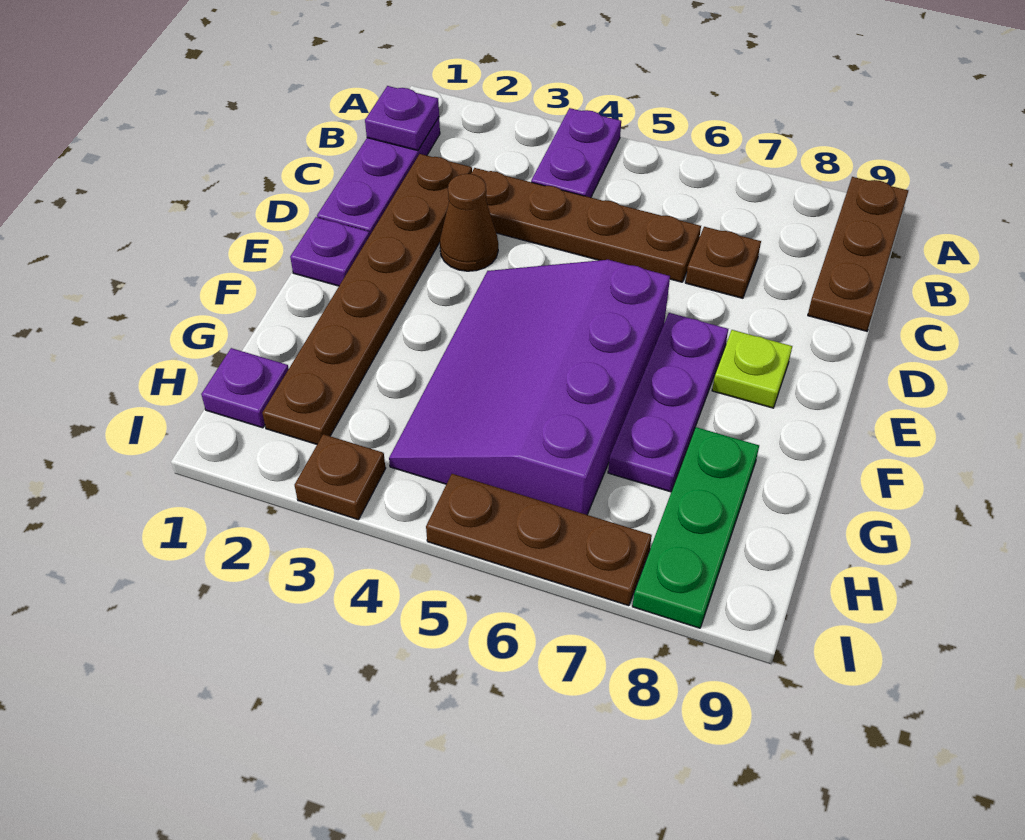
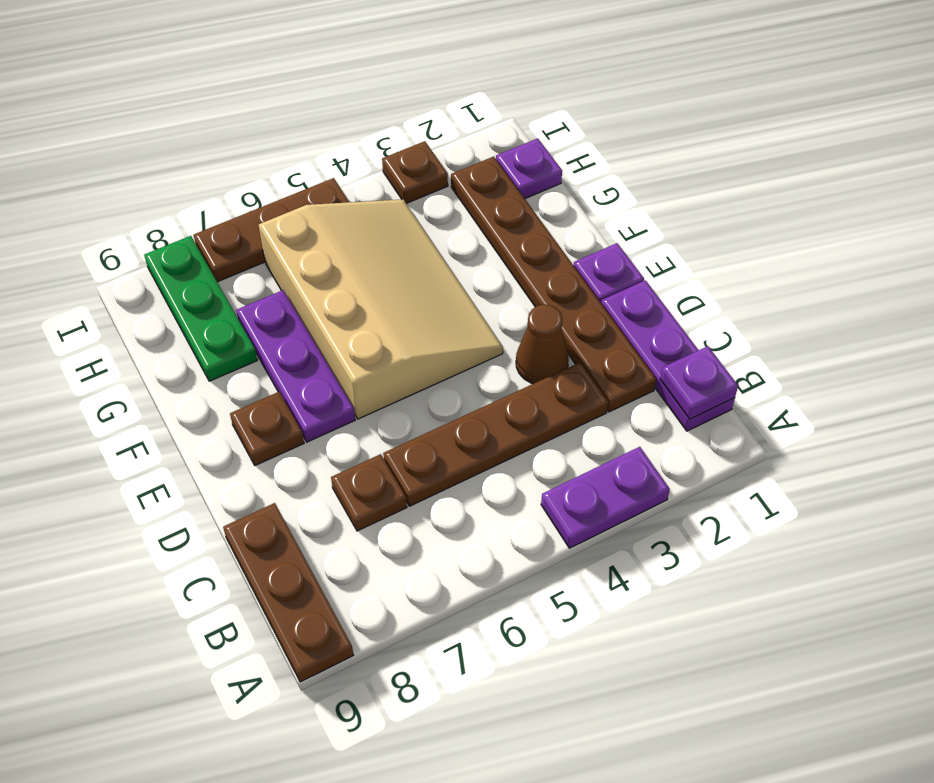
purple 1x2 plate [531,108,621,197] -> purple 1x2 plate turned to [541,447,670,548]
purple 3x4 slope [389,260,670,515] -> tan 3x4 slope [259,199,503,419]
lime 1x1 plate [712,330,792,408] -> brown 1x1 plate [230,392,304,466]

